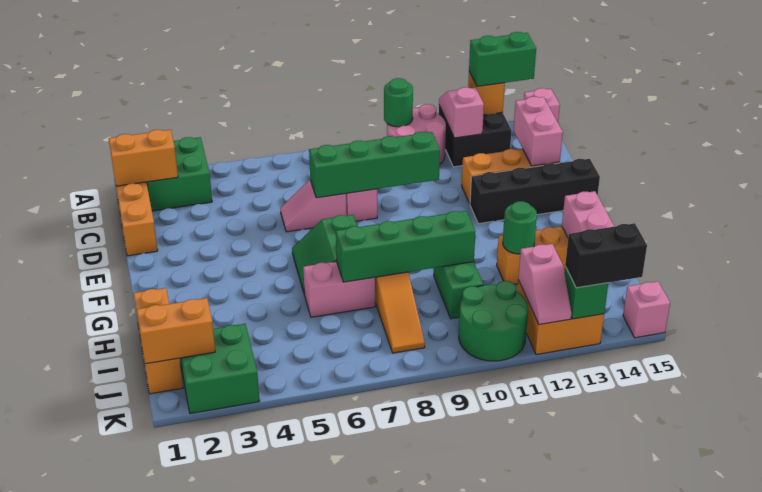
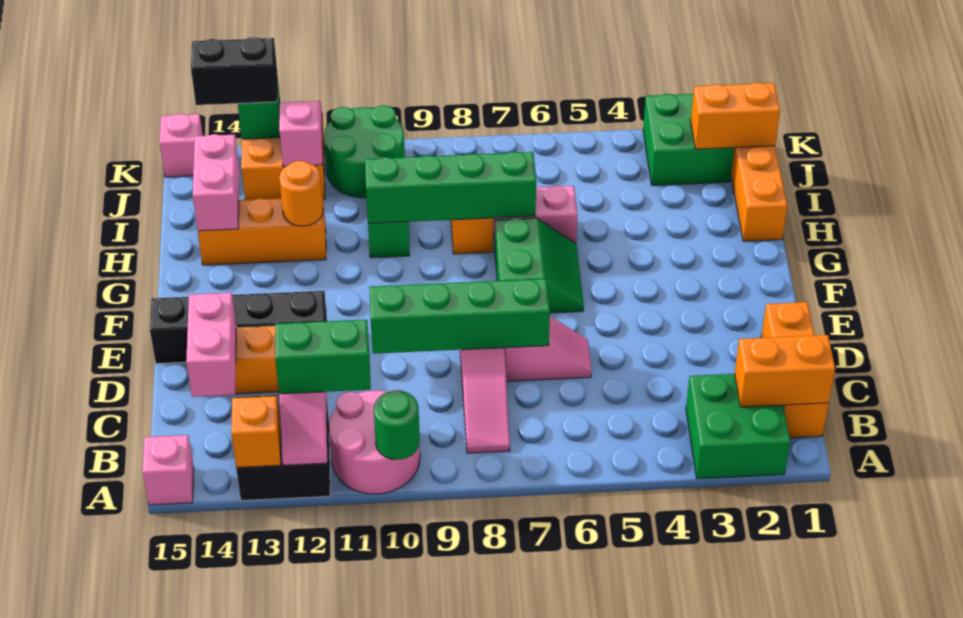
green 1x2 brick [469,32,536,86] -> green 1x2 brick moved to [275,320,371,394]
green 1x1 round brick [503,201,537,254] -> orange 1x1 round brick [279,161,323,226]

